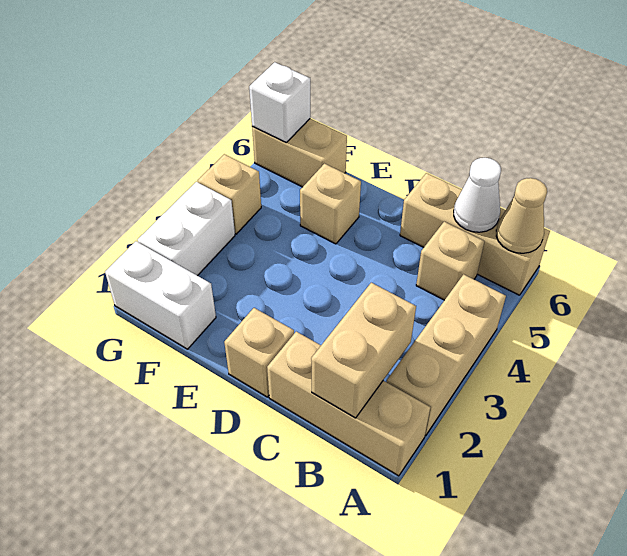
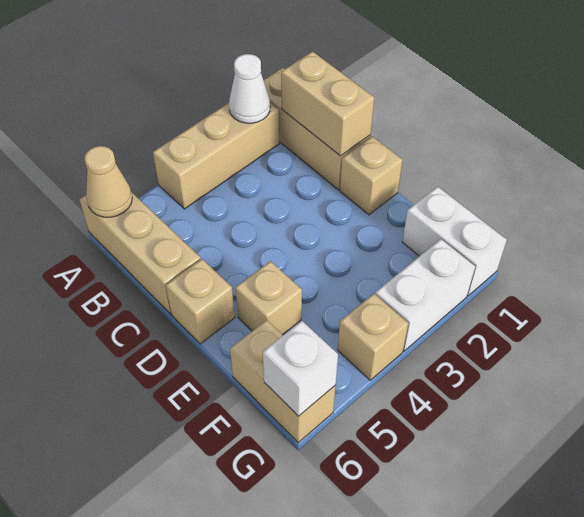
tan 1x2 brick [311,283,416,418] -> tan 1x2 brick turned to [281,52,374,156]
tan 1x1 brick [416,222,484,300] -> tan 1x1 brick moved to [166,259,235,344]
white 1x1 cone [454,158,501,232] -> white 1x1 cone moved to [229,54,270,123]

